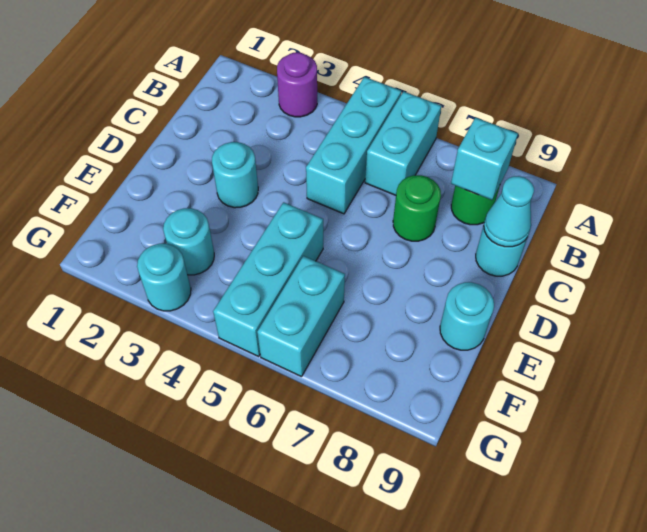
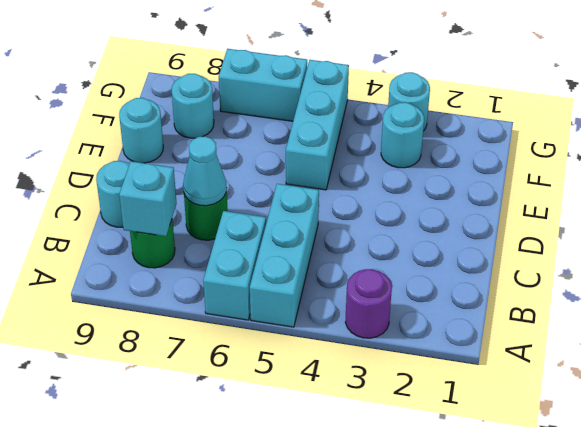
cyan 1x1 cone [484,176,534,247] -> cyan 1x1 cone moved to [183,136,227,206]
cyan 1x1 round brick [212,142,258,208] -> cyan 1x1 round brick moved to [172,74,214,138]
cyan 1x2 brick [257,256,345,377] -> cyan 1x2 brick turned to [219,49,307,121]

